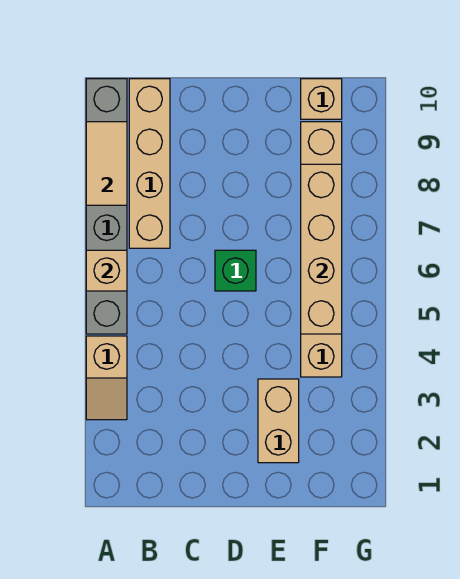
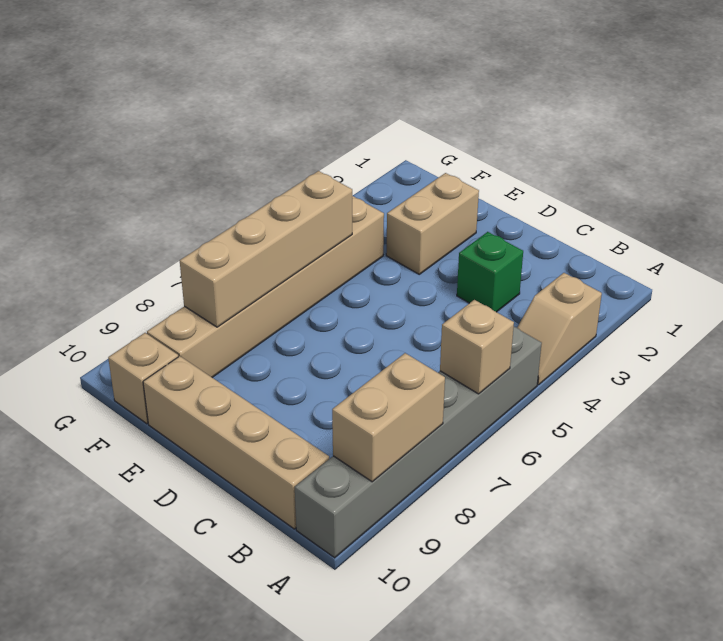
tan 1x2 slope [86,336,127,420] -> tan 1x2 slope turned to [517,273,602,385]
tan 1x2 tile [86,122,127,205] -> tan 1x2 brick [332,353,445,482]
tan 1x4 brick [129,79,170,248] -> tan 1x4 brick turned to [143,356,329,529]
green 1x1 brick [215,250,256,291] -> green 1x1 brick moved to [457,232,523,312]

